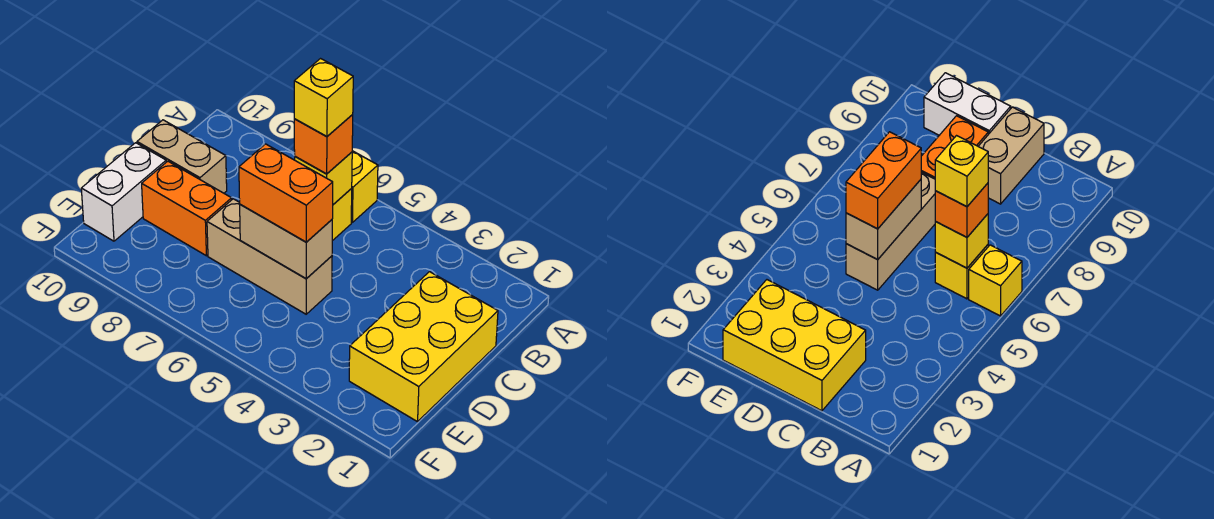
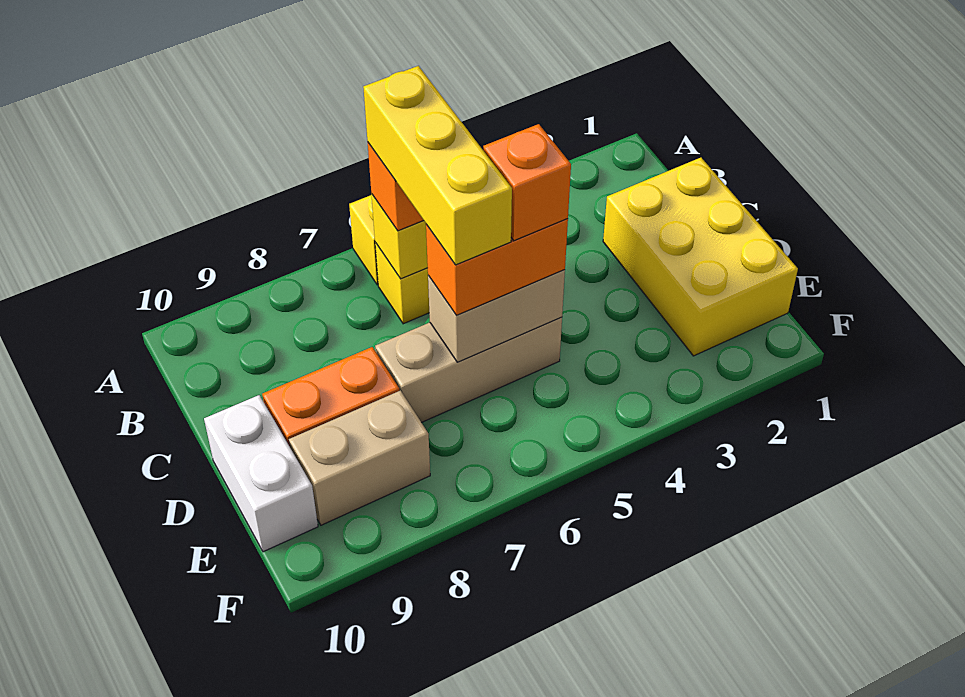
yellow 1x1 brick [294,59,353,137] -> yellow 1x3 brick [363,66,512,265]
tan 1x2 brick [137,120,227,193] -> tan 1x2 brick moved to [289,391,430,525]
none -> orange 1x1 brick [483,124,571,241]

